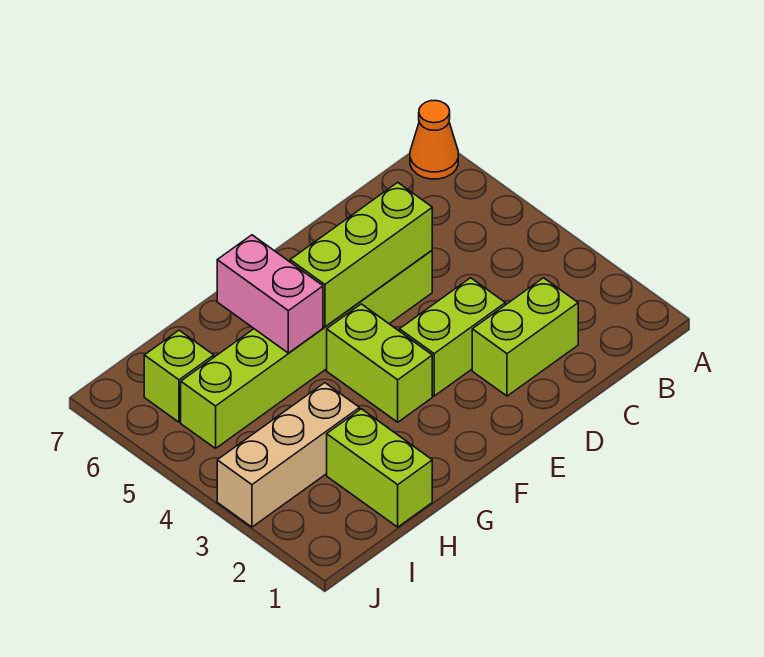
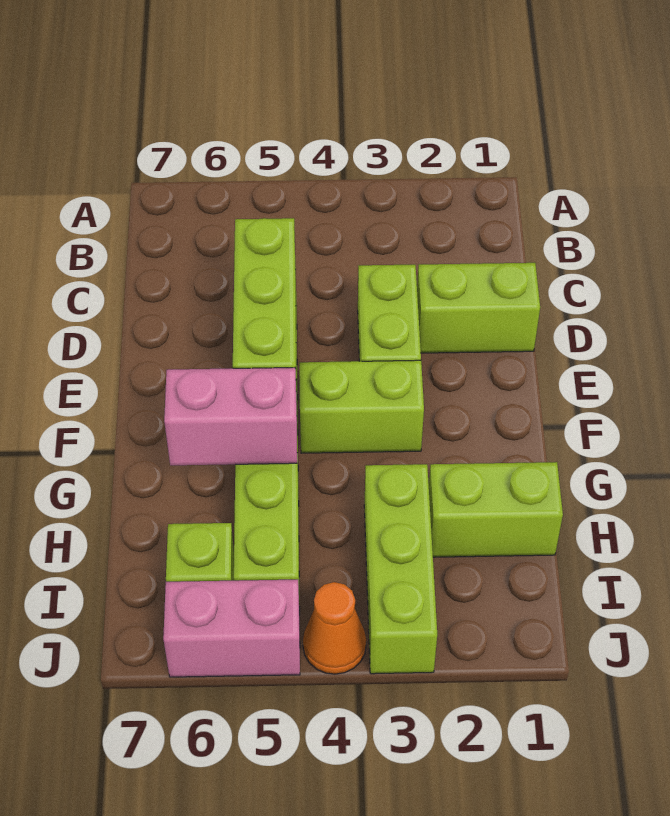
orange 1x1 cone [410,100,458,179] -> orange 1x1 cone moved to [303,582,366,674]
lime 1x2 brick [472,278,578,396] -> lime 1x2 brick turned to [417,263,540,353]
tan 1x3 brick [217,383,360,527] -> lime 1x3 brick [364,464,437,674]
none -> pink 1x2 brick [163,580,300,677]

